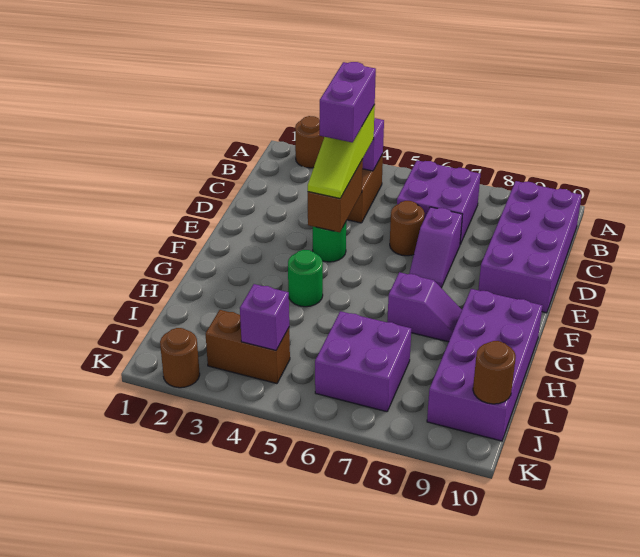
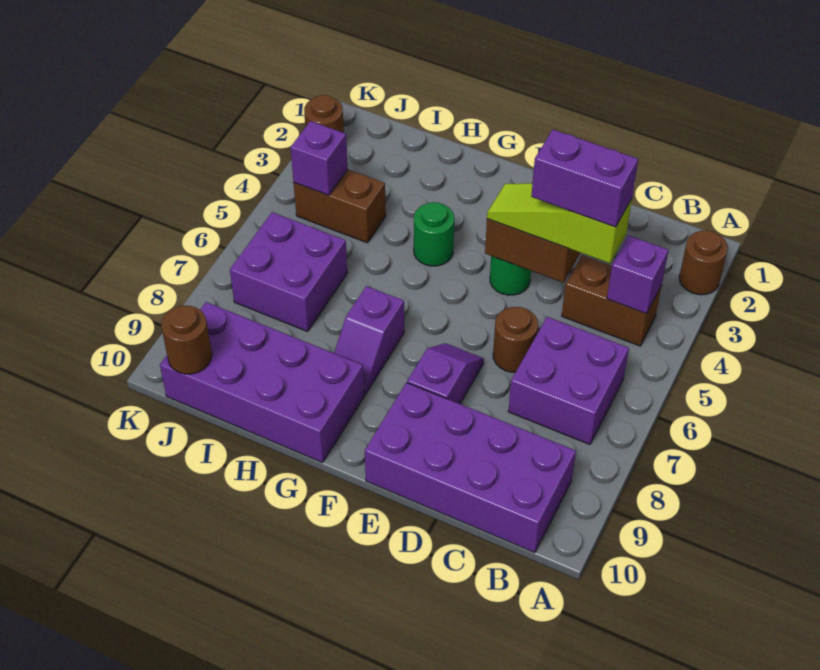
purple 1x2 slope [409,207,462,288] -> purple 1x2 slope turned to [407,343,484,404]
brown 1x2 brick [206,310,290,384] -> brown 1x2 brick turned to [294,169,386,243]

